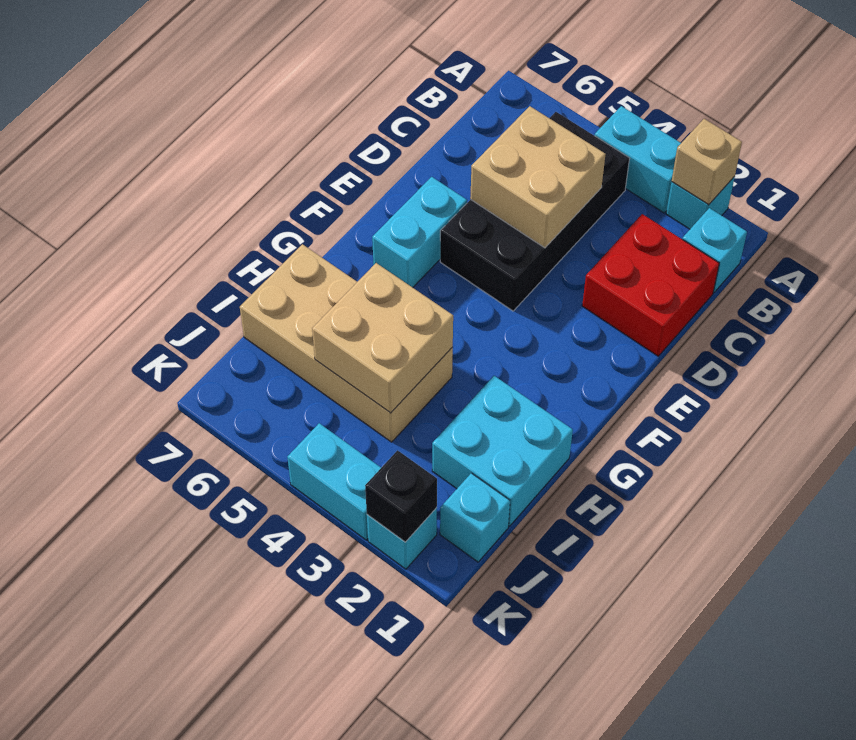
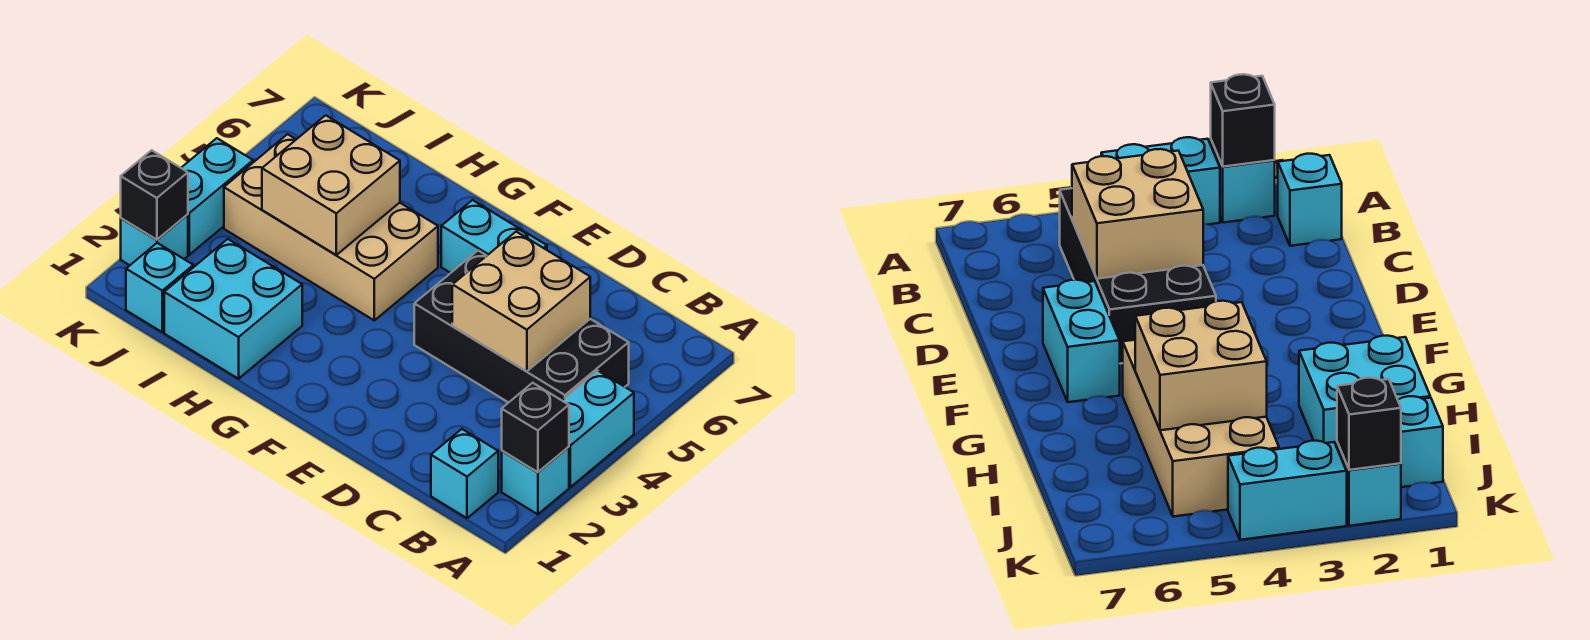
tan 1x1 brick [672,119,742,205] -> black 1x1 brick [502,383,569,472]
red 2x2 brick [582,214,719,356] -> none
tan 2x4 brick [240,244,453,442] -> tan 2x4 brick turned to [224,134,438,320]

